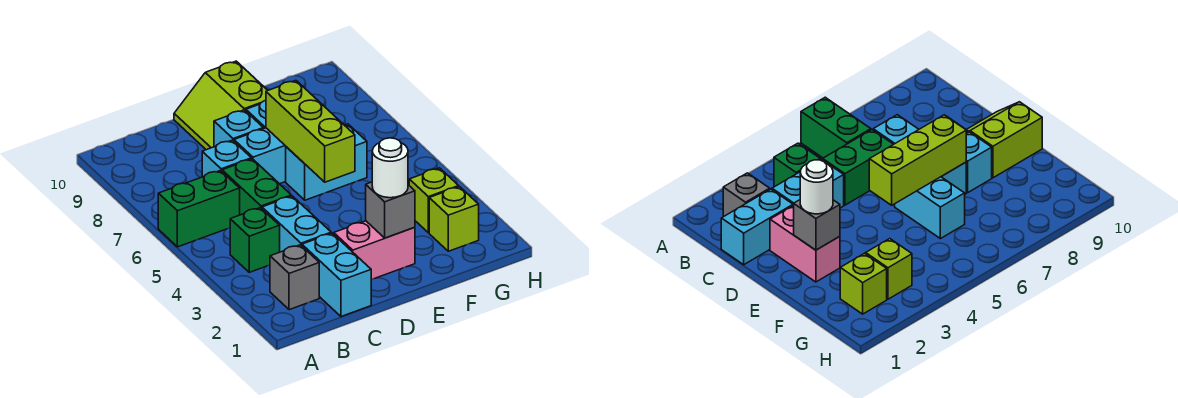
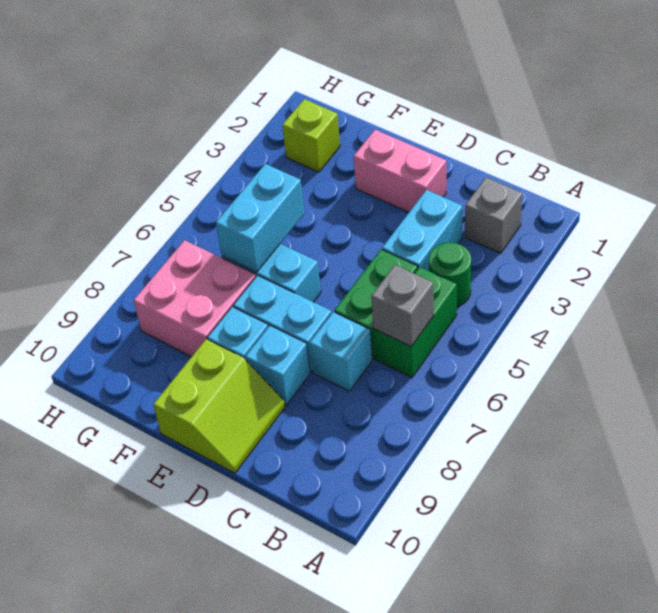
green 1x2 brick [158,171,240,247] -> green 1x2 brick turned to [373,267,457,378]
green 1x1 brick [230,208,280,272] -> green 1x1 round brick [429,242,471,307]
cyan 1x2 brick [302,233,371,317] -> cyan 1x2 brick moved to [216,164,304,272]
grey 1x1 brick [366,182,415,238] -> grey 1x1 brick moved to [371,265,434,347]
white 1x1 round brick [372,138,408,198] -> none
lime 1x3 brick [266,80,355,182] -> none
none -> pink 2x2 brick [134,240,256,357]
lime 1x1 brick [409,168,459,233] -> none

